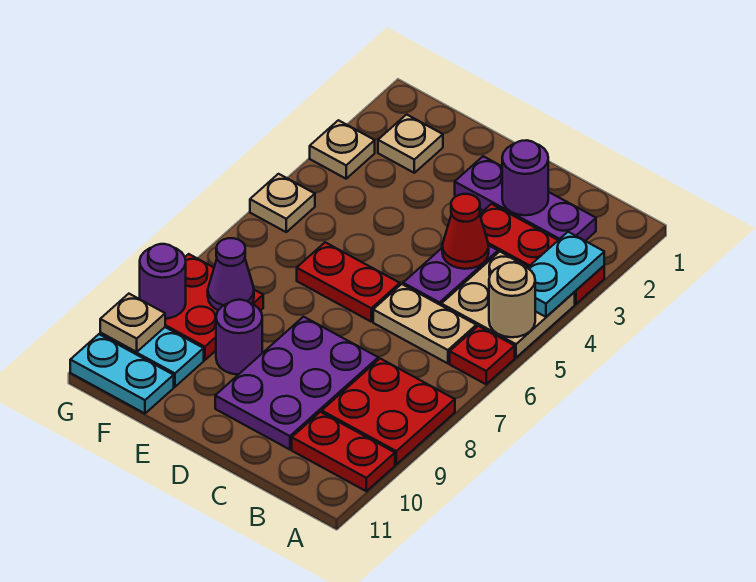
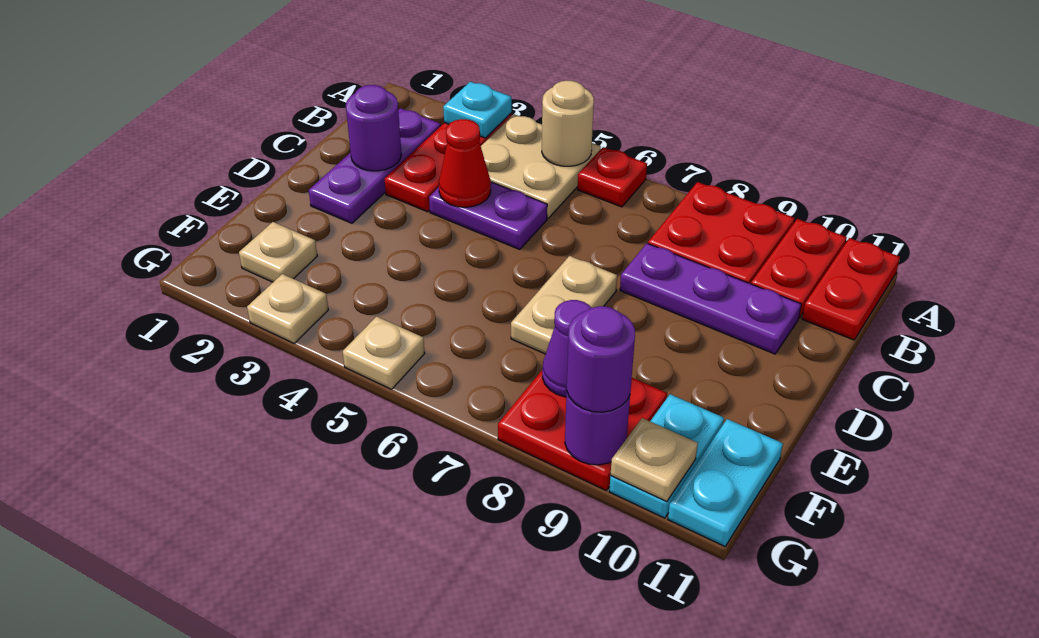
cyan 1x2 plate [528,232,604,317] -> cyan 1x1 plate [443,82,512,138]
tan 1x2 plate [373,284,476,363] -> tan 1x2 plate moved to [511,256,617,354]
purple 2x3 plate [215,317,378,450] -> purple 1x3 plate [620,243,801,354]
red 1x2 plate [297,242,400,321] -> red 1x2 plate moved to [802,238,900,340]
purple 1x1 round brick [216,300,262,375] -> purple 1x1 round brick moved to [567,306,635,412]

